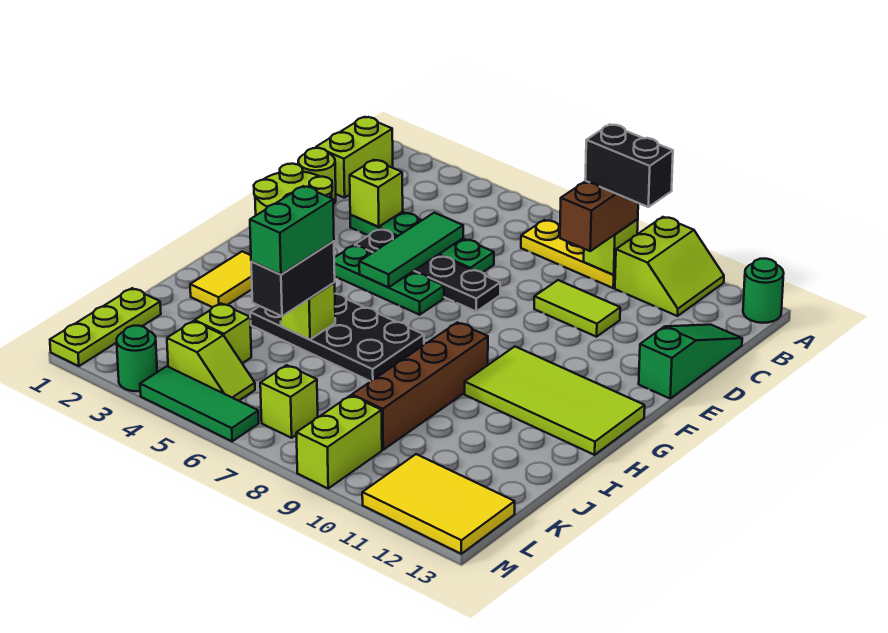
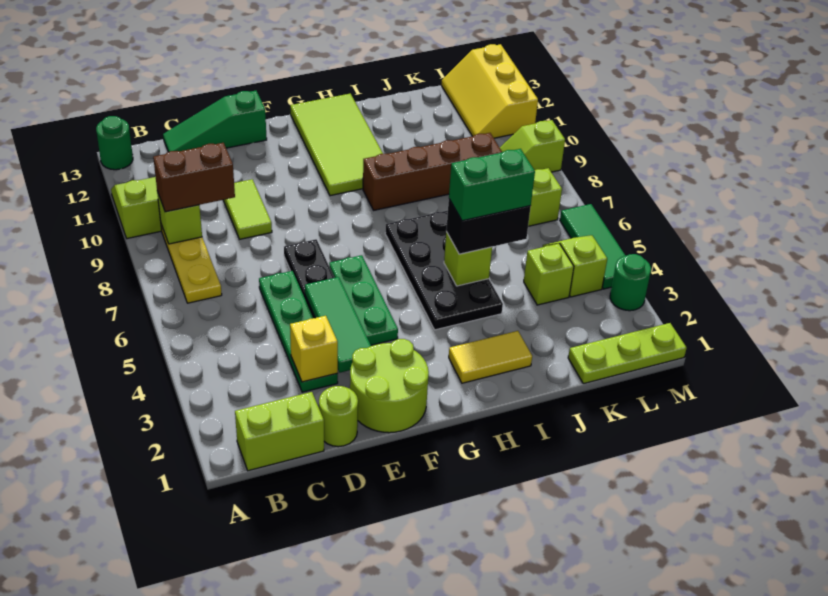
black 1x2 brick [585,125,673,207] -> none
lime 1x1 brick [350,160,403,227] -> yellow 1x1 brick [290,316,338,382]
green 1x3 tile [359,213,463,287] -> green 1x3 tile turned to [305,277,371,373]
lime 1x2 brick [296,395,382,488] -> lime 1x2 slope [500,120,565,172]
yellow 2x3 tile [362,454,515,554] -> yellow 2x3 slope [441,44,538,138]

